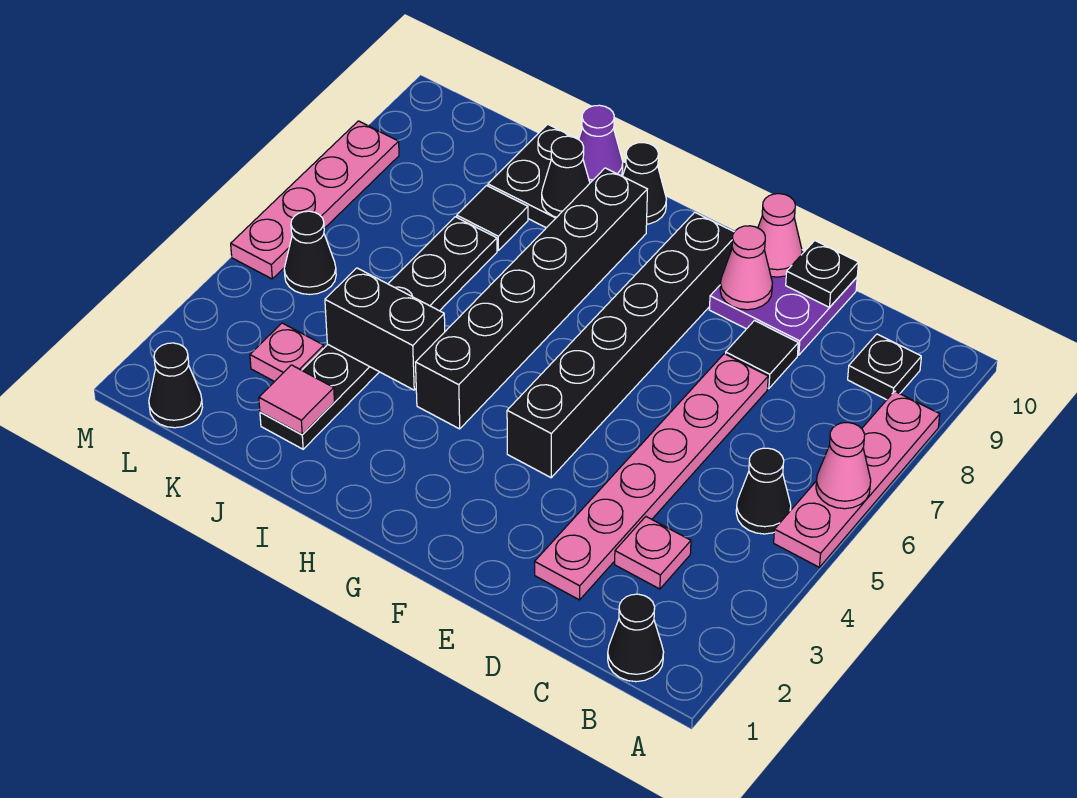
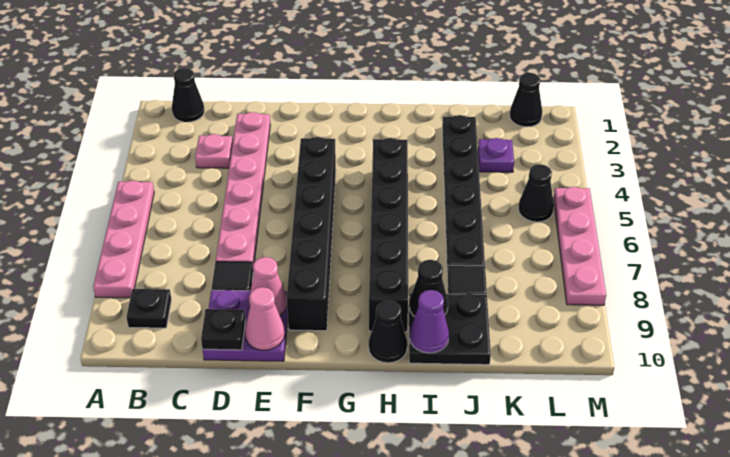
pink 1x1 cone [816,423,871,509] -> none
black 1x1 cone [736,448,791,534] -> none
black 1x2 brick [325,268,445,390] -> none
pink 1x1 tile [259,365,335,435] -> none
pink 1x1 plate [250,323,324,382] -> purple 1x1 plate [478,138,514,172]

